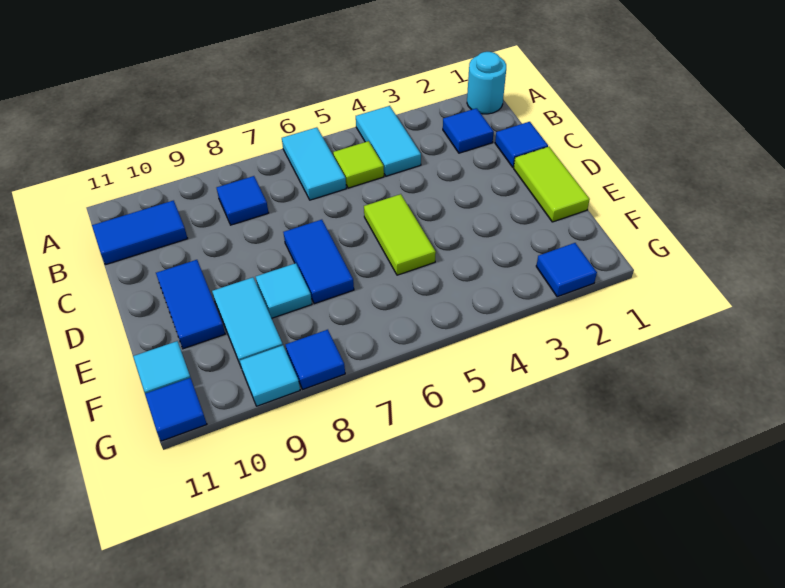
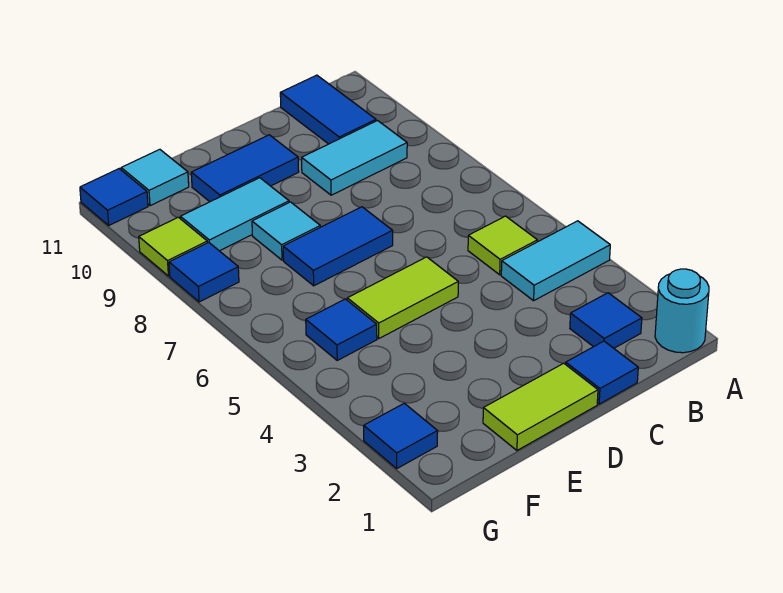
cyan 1x2 tile [282,127,346,200] -> cyan 1x2 tile moved to [302,121,407,195]
blue 1x1 tile [217,176,269,225] -> blue 1x1 tile moved to [306,299,377,360]
cyan 1x1 tile [240,345,300,406] -> lime 1x1 tile [139,217,207,276]

